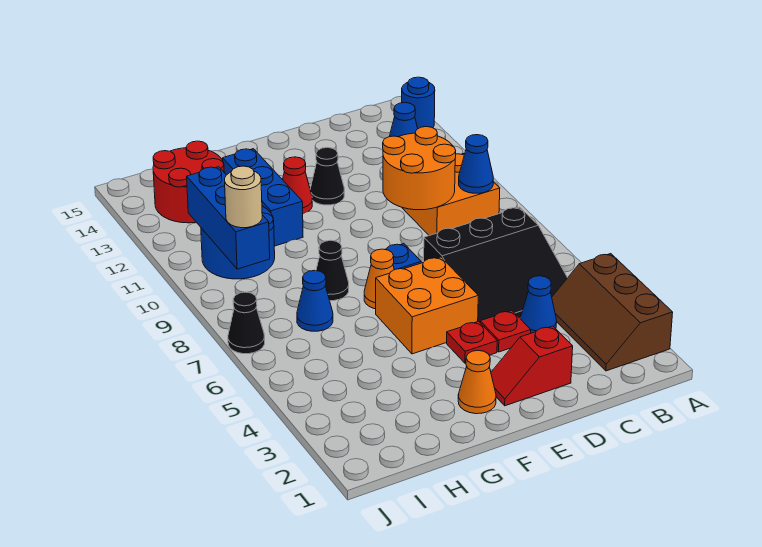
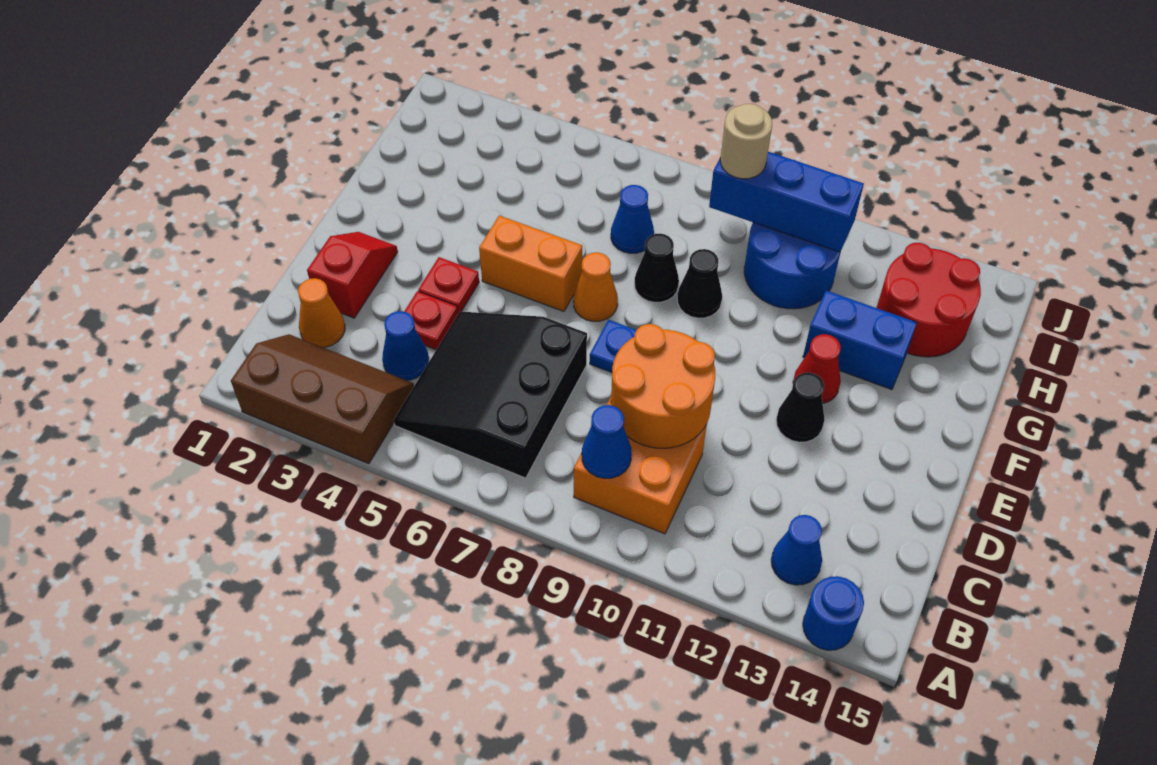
orange 2x2 brick [376,257,478,354] -> orange 1x2 brick [479,216,582,312]
orange 1x1 cone [458,350,496,414] -> orange 1x1 cone moved to [298,278,345,347]
blue 1x3 brick [223,149,303,246] -> blue 1x2 brick [803,291,917,390]
black 1x1 cone [228,292,265,354] -> black 1x1 cone moved to [677,249,722,318]

